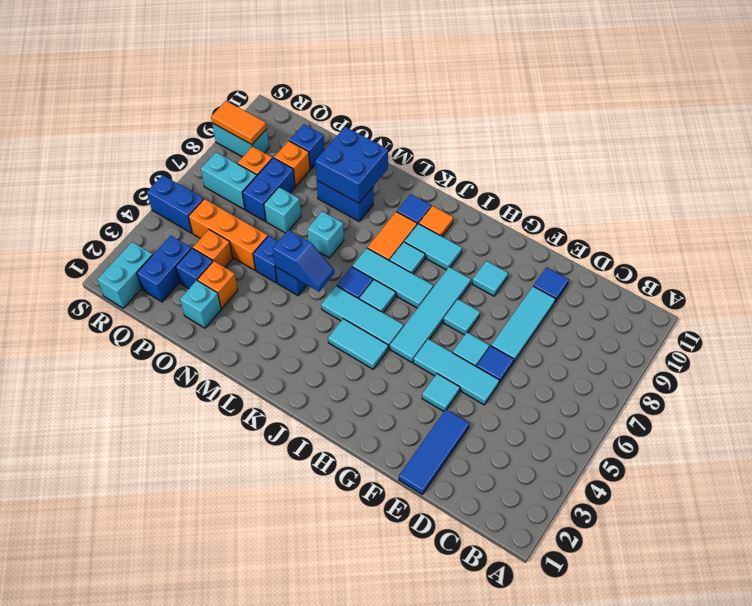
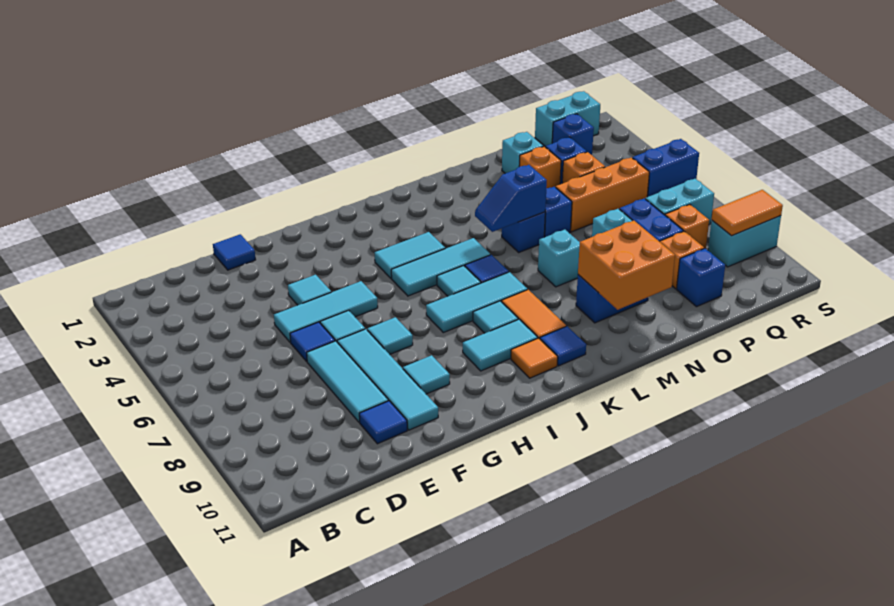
blue 1x3 tile [399,409,469,495] -> blue 1x1 tile [213,234,256,270]
cyan 1x4 tile [390,267,471,362] -> cyan 1x4 tile moved to [337,329,438,430]
blue 2x2 brick [315,127,388,203] -> orange 2x2 brick [578,221,675,310]
blue 1x2 brick [137,236,191,302] -> blue 1x1 brick [552,114,594,155]
cyan 1x2 brick [97,242,153,308] -> cyan 1x2 brick turned to [535,91,600,147]

